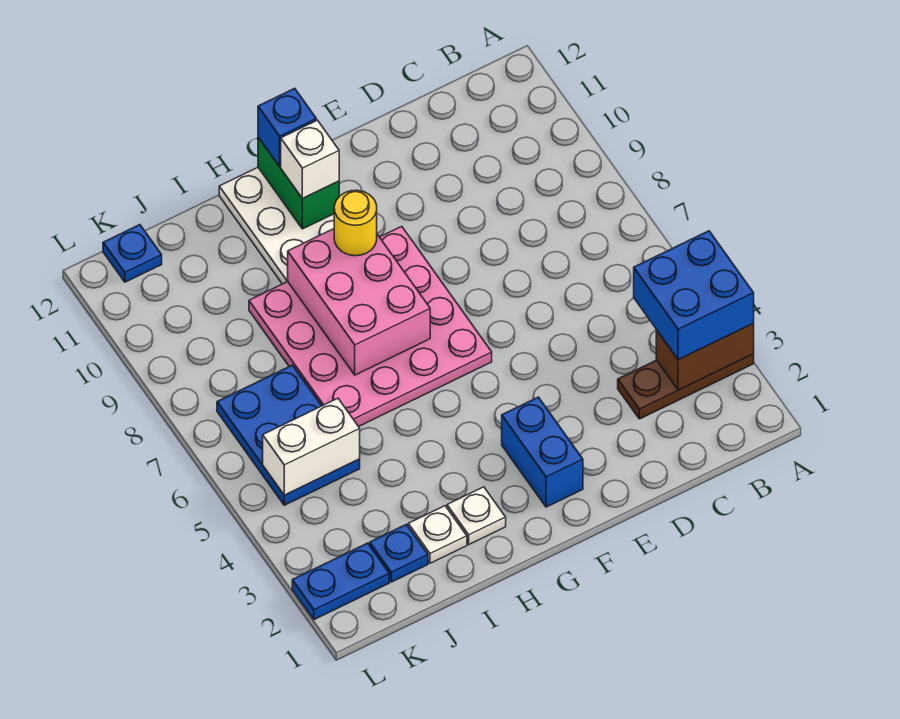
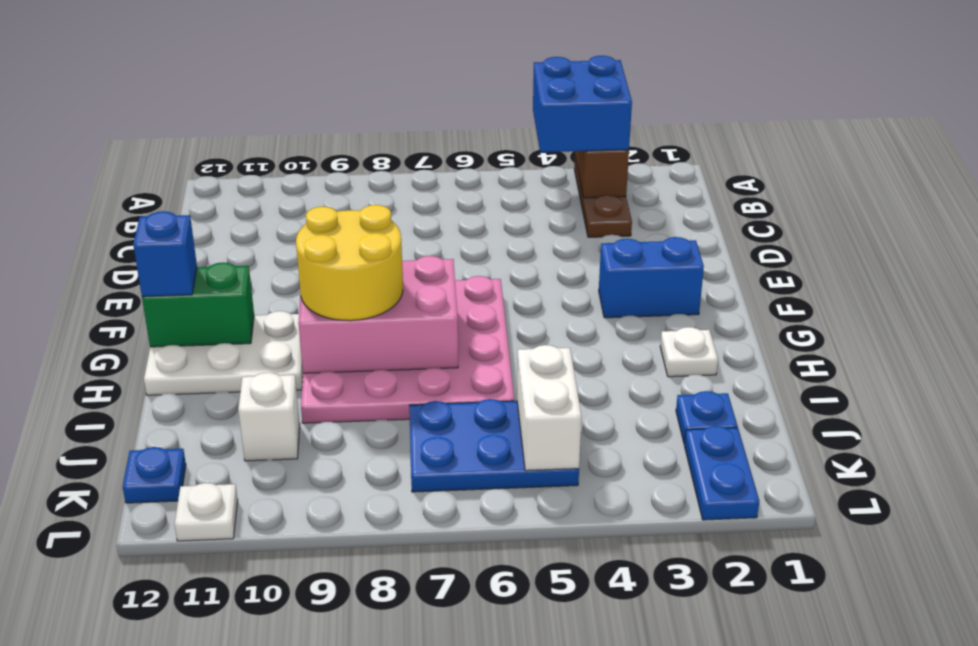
yellow 1x1 round brick [334,190,377,256] -> yellow 2x2 round brick [296,205,403,321]
white 1x1 brick [281,120,339,199] -> white 1x1 brick moved to [238,373,300,461]
white 1x1 plate [408,506,467,563] -> white 1x1 plate moved to [175,483,238,541]

